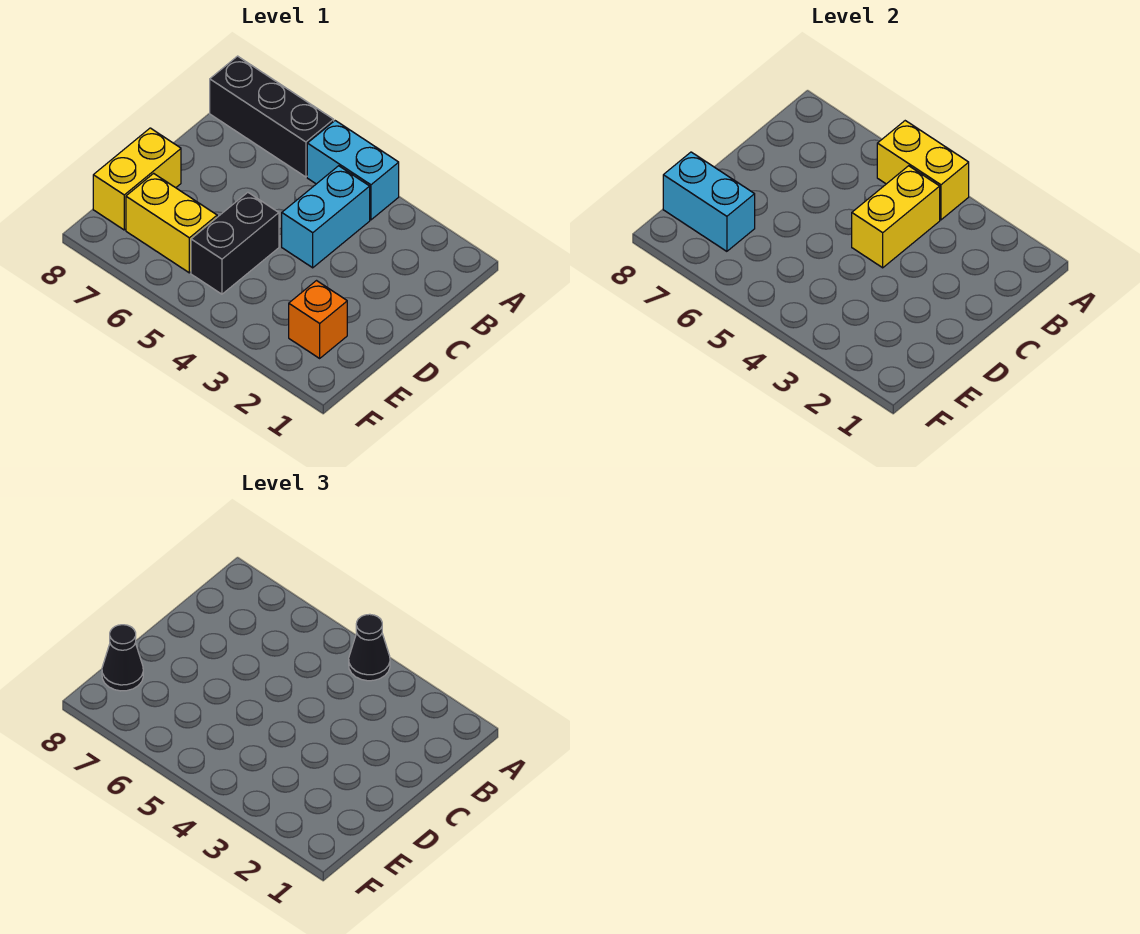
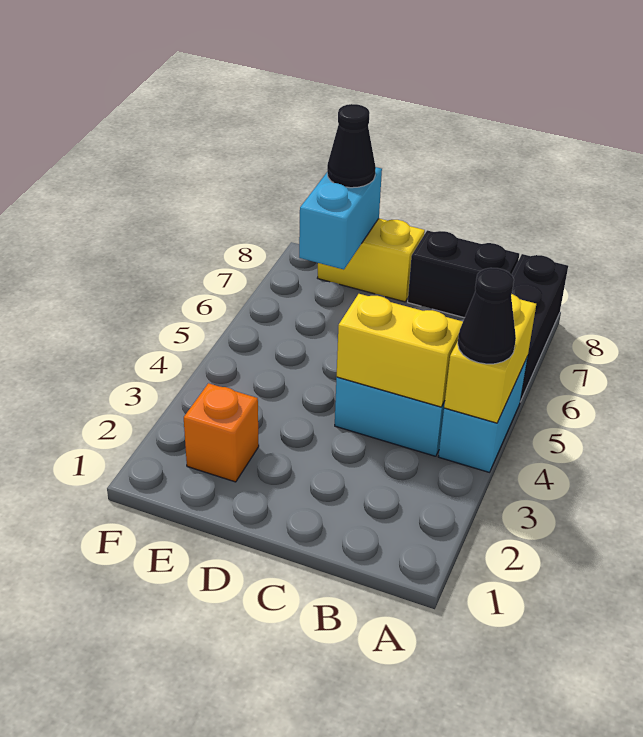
black 1x2 brick [191,192,279,294] -> black 1x2 brick moved to [408,230,519,318]
yellow 1x2 brick [126,173,217,273] -> none

